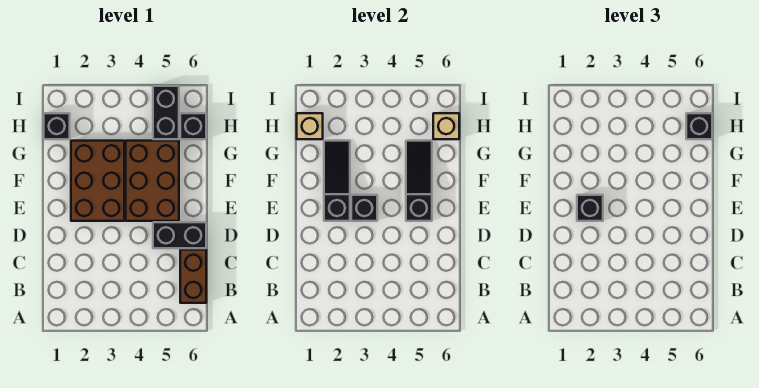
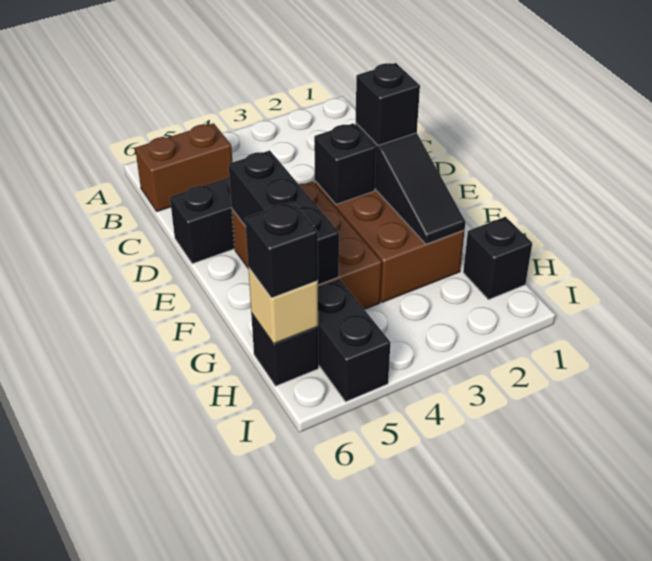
brown 1x2 brick [180,250,206,303] -> brown 1x2 brick turned to [135,123,232,211]
black 1x3 slope [406,141,432,221] -> black 1x3 brick [229,150,339,285]
tan 1x1 brick [297,113,323,139] -> none

